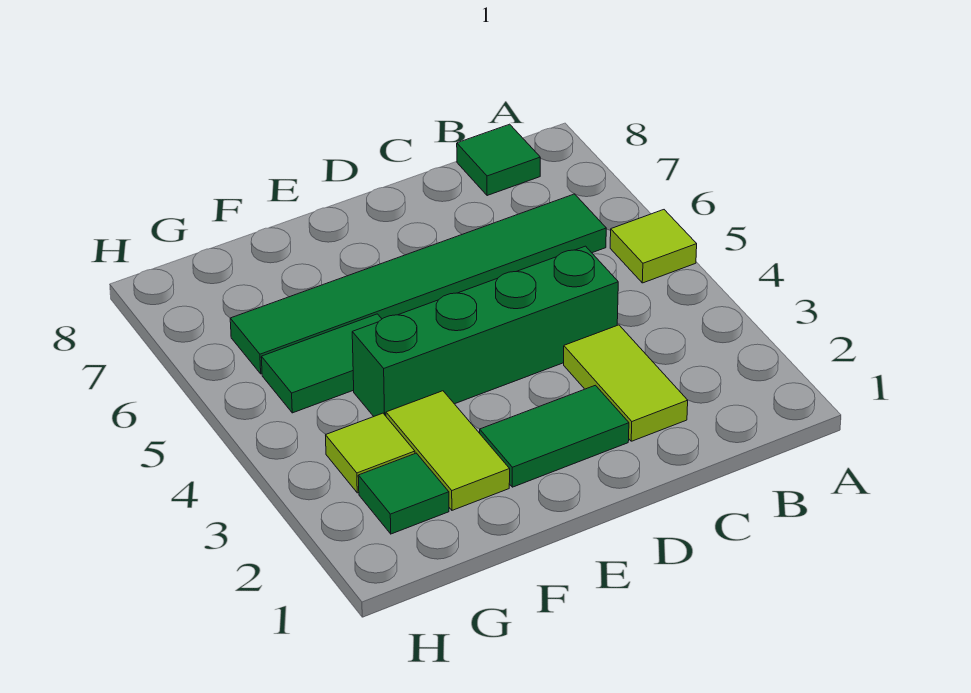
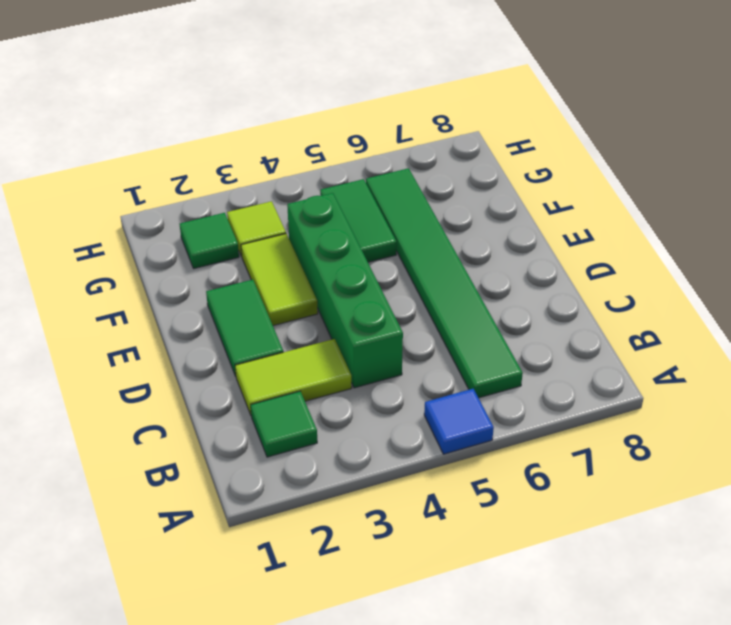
lime 1x1 tile [610,210,697,283] -> blue 1x1 tile [424,389,494,454]
green 1x1 tile [457,124,540,196] -> green 1x1 tile moved to [251,391,317,457]
lime 1x2 tile [386,391,510,510] -> lime 1x2 tile turned to [241,234,318,326]

